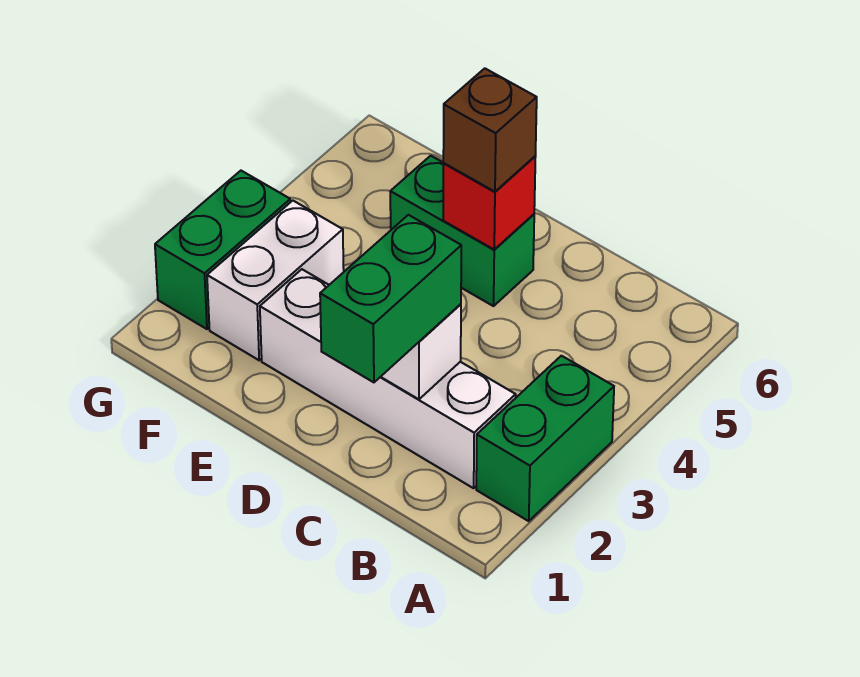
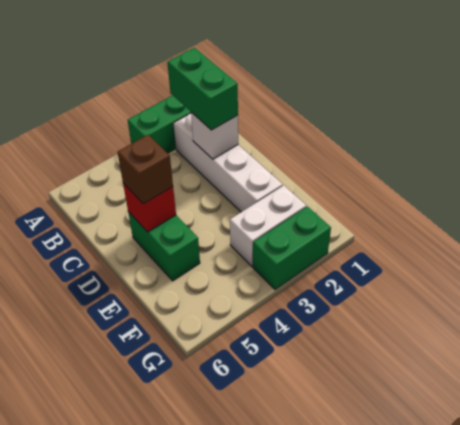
green 1x2 brick [320,215,461,382] -> green 1x2 brick turned to [167,48,238,130]

